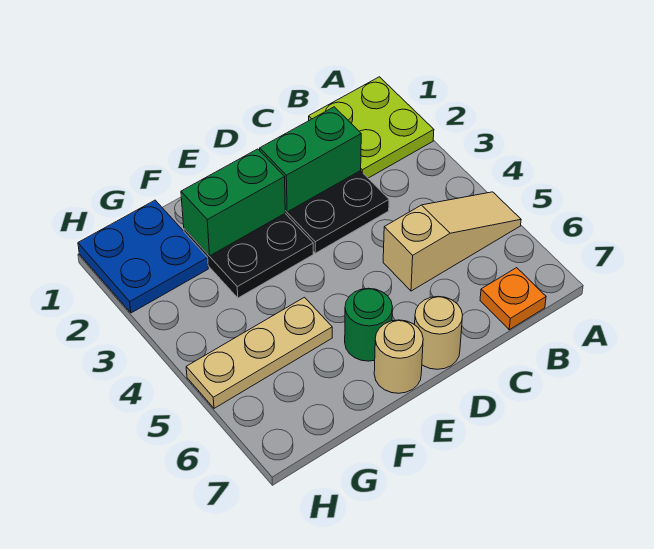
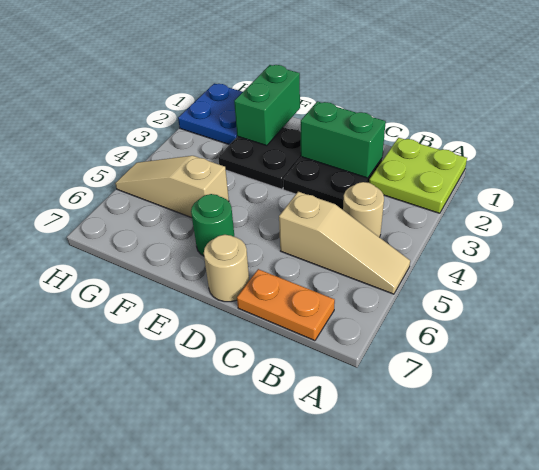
orange 1x1 plate [480,268,546,330] -> orange 1x2 plate [237,269,335,341]
green 1x2 brick [181,149,285,256] -> green 1x2 brick turned to [234,65,300,146]
tan 1x1 round brick [374,320,423,393] -> tan 1x1 round brick moved to [343,182,384,237]
tan 1x3 plate [186,297,332,408] -> tan 1x3 slope [115,156,229,218]

